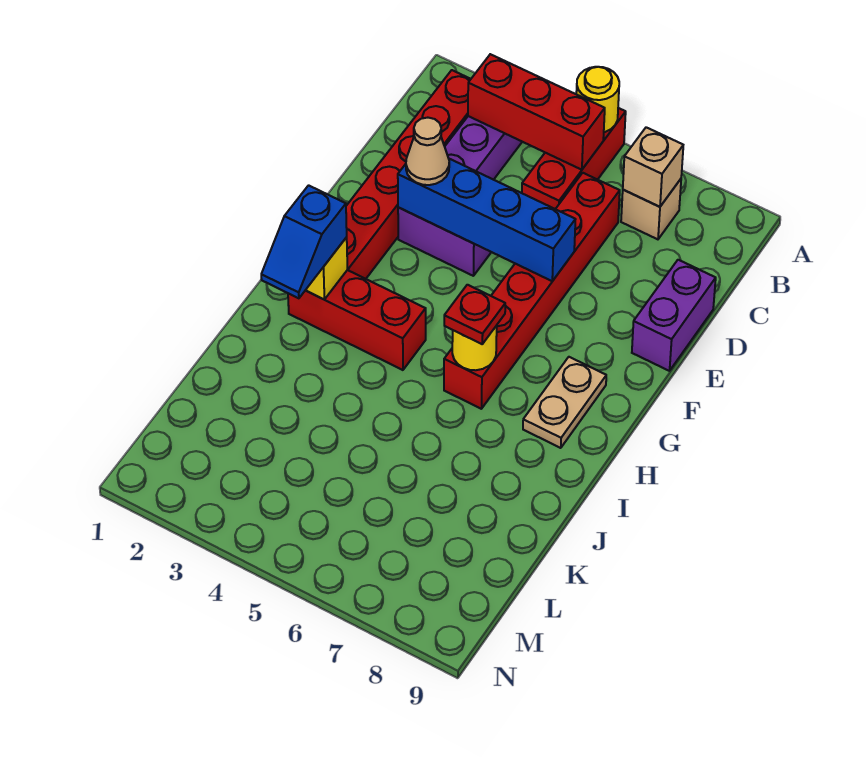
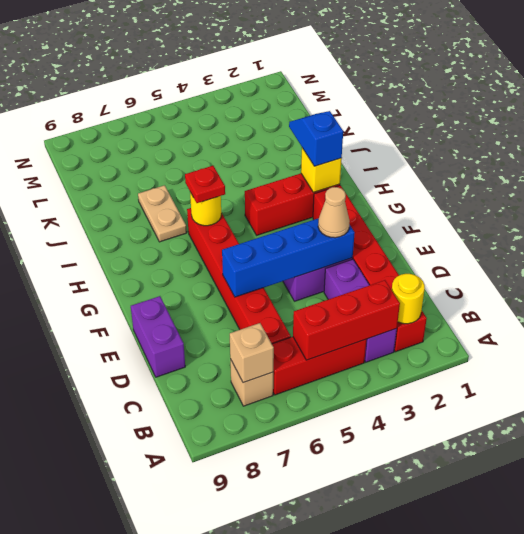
red 1x3 brick [522,108,626,209] -> red 1x3 brick turned to [272,337,367,395]
yellow 1x1 round brick [576,67,619,132] -> yellow 1x1 round brick moved to [392,274,425,324]
tan 1x2 plate [523,357,606,448] -> tan 1x2 plate moved to [138,185,187,242]

